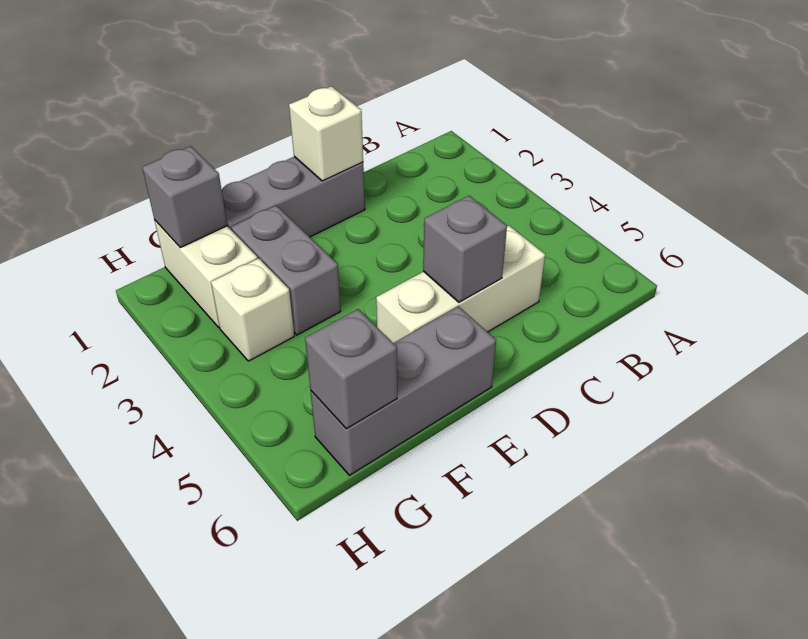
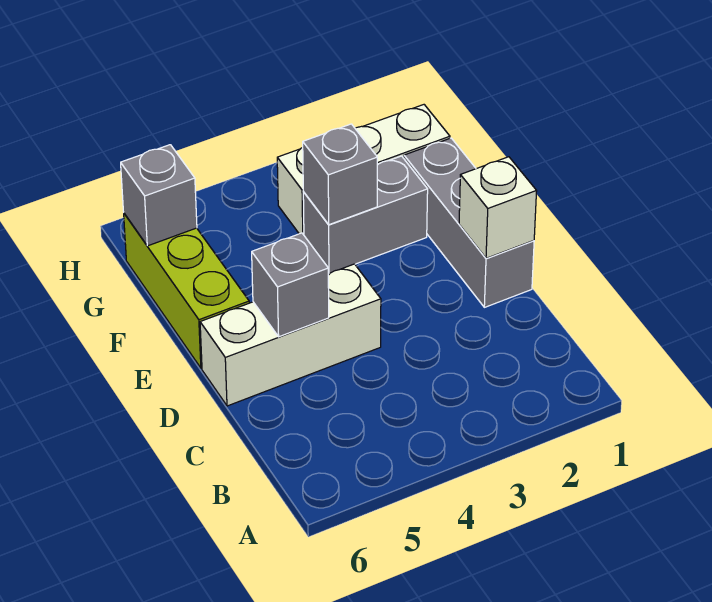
white 1x3 brick [376,225,545,343] -> white 1x3 brick turned to [200,264,381,406]
grey 1x3 brick [311,306,496,475] -> lime 1x3 brick [124,214,249,368]
grey 1x1 brick [142,146,227,248] -> grey 1x1 brick moved to [303,124,377,225]

